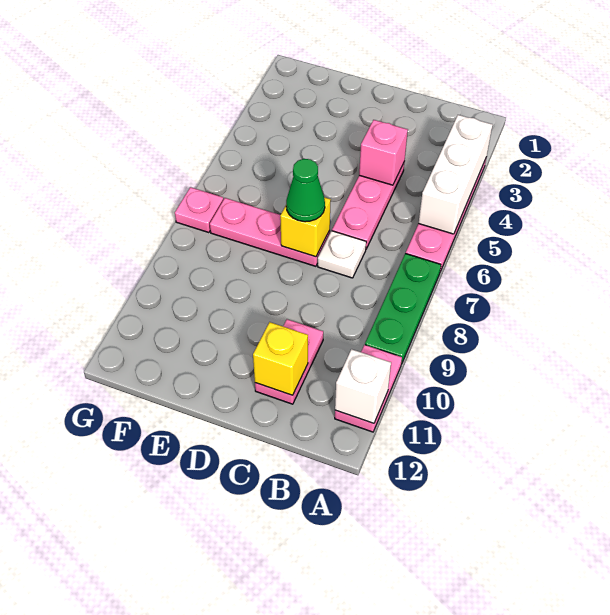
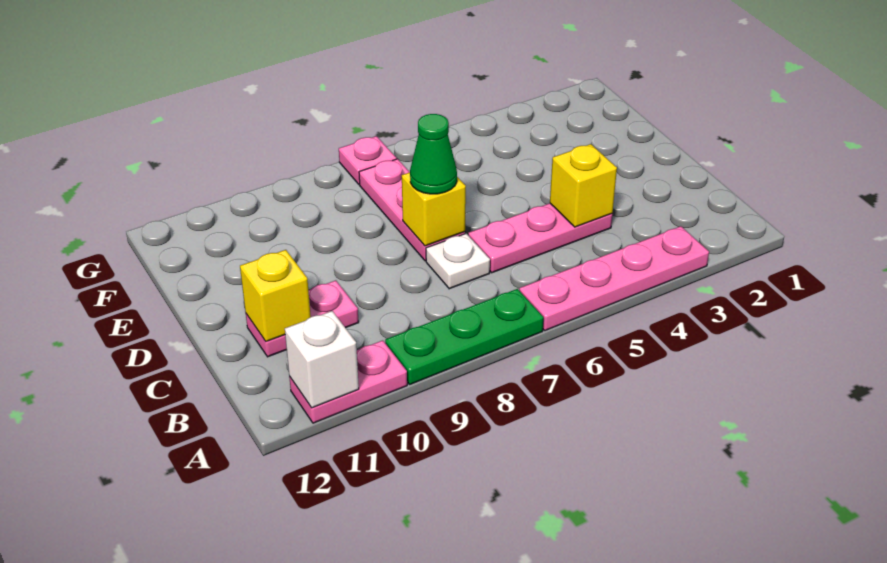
white 1x3 brick [419,115,492,234] -> none
pink 1x1 brick [359,120,408,185] -> yellow 1x1 brick [550,144,617,227]

